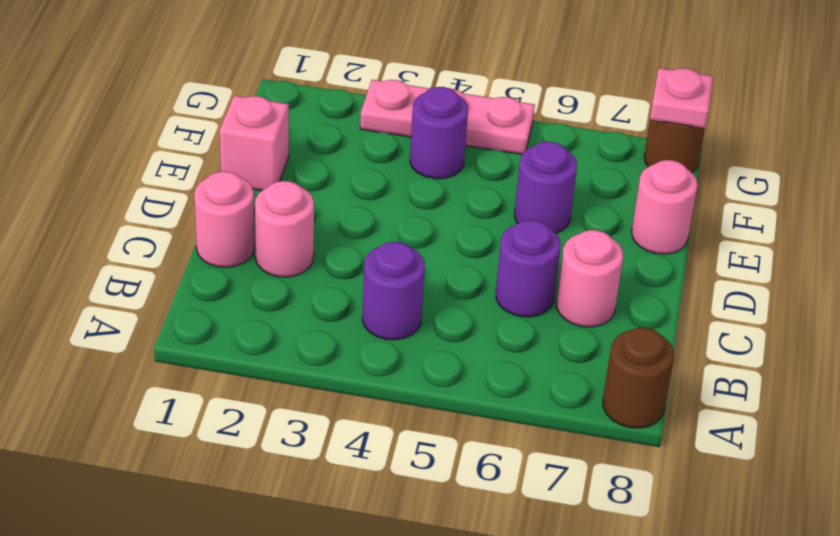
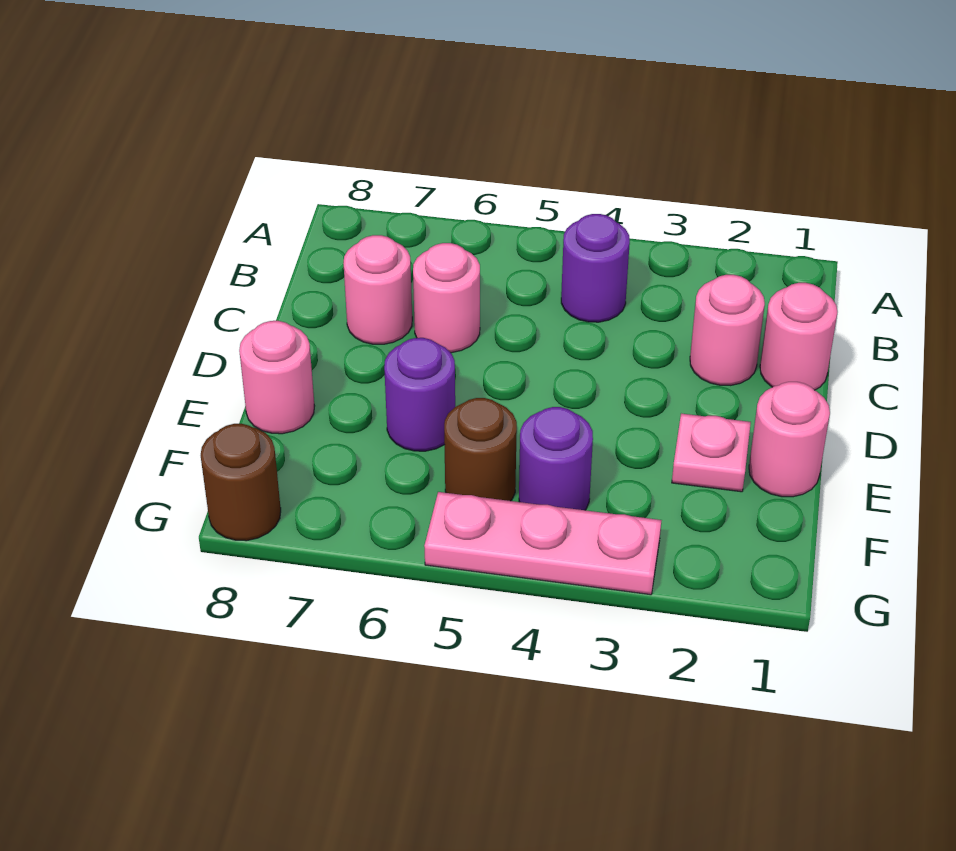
brown 1x1 round brick [603,327,674,428] -> brown 1x1 round brick moved to [444,398,517,501]
purple 1x1 round brick [496,220,560,317] -> pink 1x1 round brick [413,243,480,353]
pink 1x1 brick [220,96,289,191] -> pink 1x1 round brick [749,382,830,497]
pink 1x1 plate [650,68,713,128] -> pink 1x1 plate moved to [672,414,751,492]

